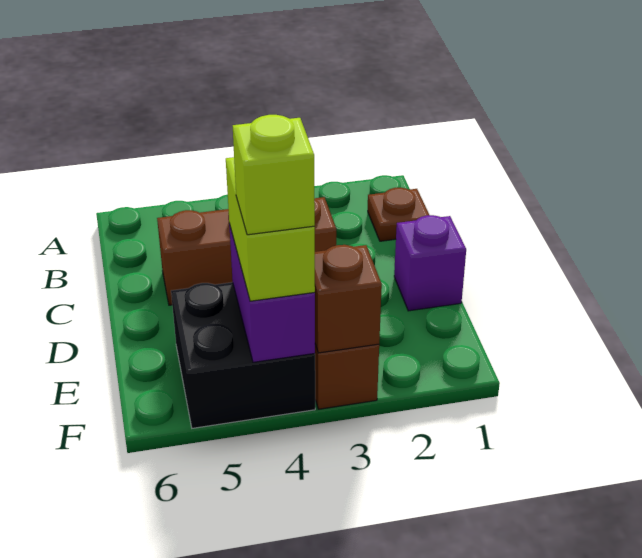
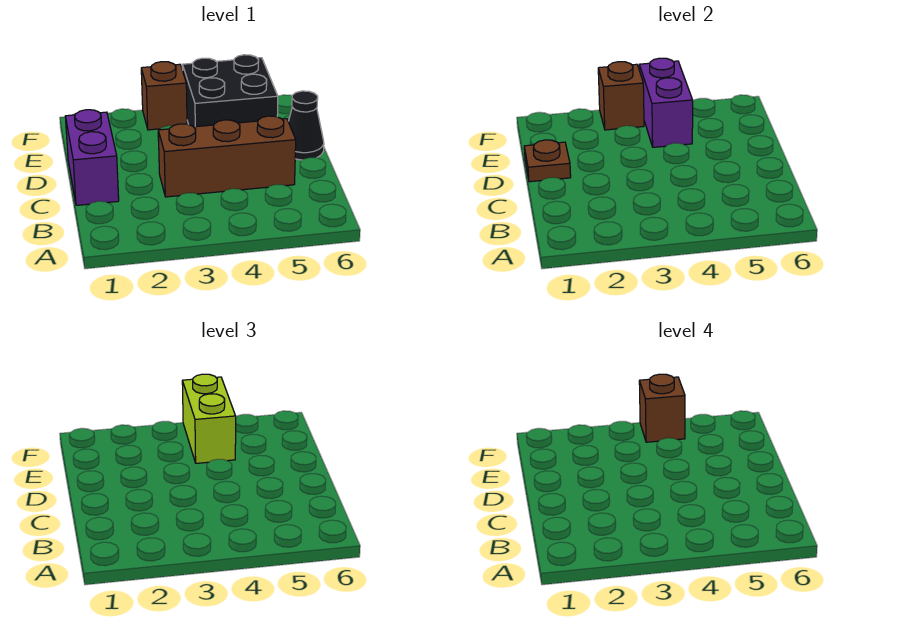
brown 1x1 plate [368,188,429,241] -> brown 1x1 plate moved to [524,140,571,182]
purple 1x1 brick [394,215,466,311] -> purple 1x2 brick [65,110,119,205]
none -> black 1x1 cone [288,91,324,160]
lime 1x1 brick [233,115,315,235] -> brown 1x1 brick [639,374,685,442]

